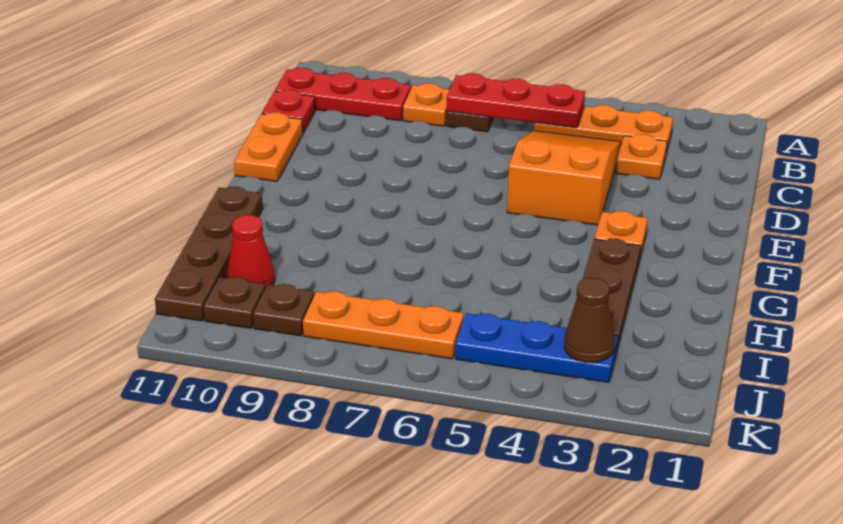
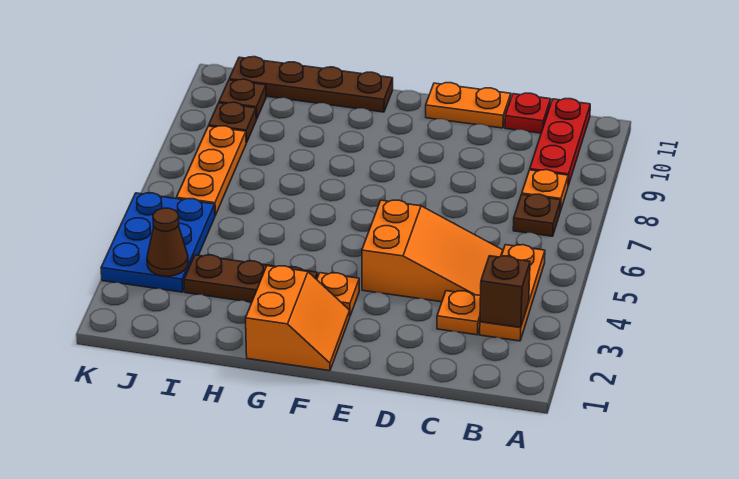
none -> brown 1x1 brick [480,256,530,328]
red 1x3 plate [446,73,585,128] -> none
none -> orange 2x2 slope [246,266,350,371]
red 1x1 cone [227,215,275,288] -> none
blue 1x3 plate [455,313,618,382] -> blue 2x3 plate [101,193,215,292]

